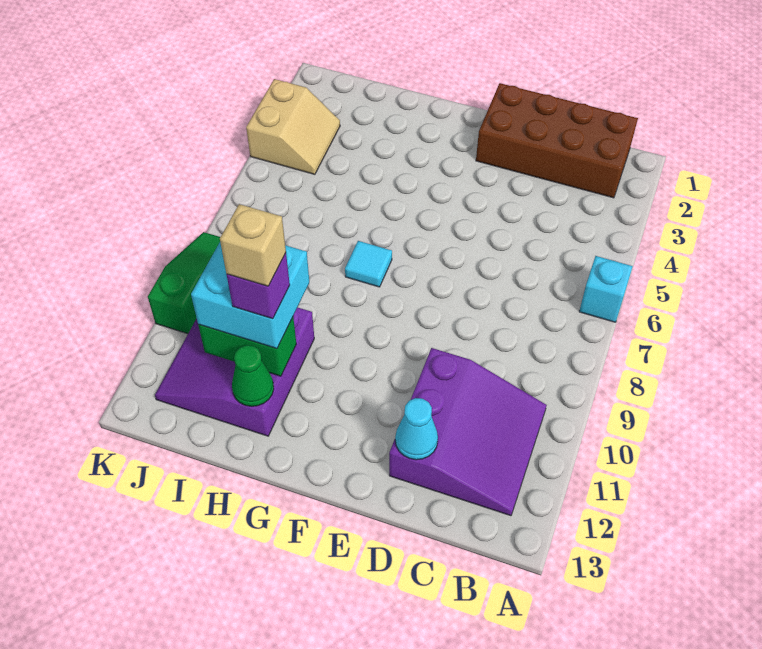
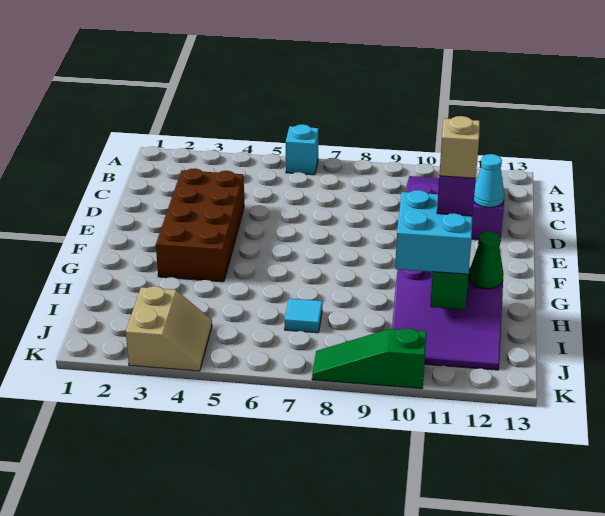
brown 2x4 brick [476,83,638,198] -> brown 2x4 brick moved to [156,169,244,282]
cyan 1x1 tile [345,241,392,287] -> cyan 1x1 tile moved to [285,298,322,333]
tan 2x2 slope [246,79,340,174] -> tan 2x2 slope turned to [126,286,212,371]

